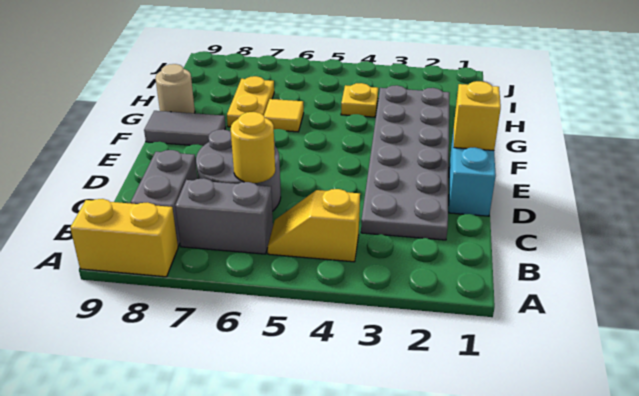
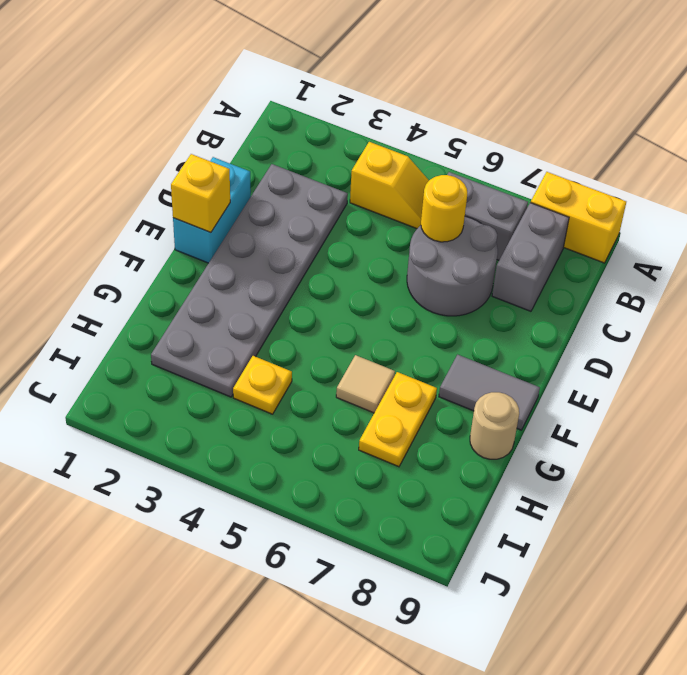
yellow 1x1 tile [264,99,304,132] -> tan 1x1 tile [336,355,395,413]

